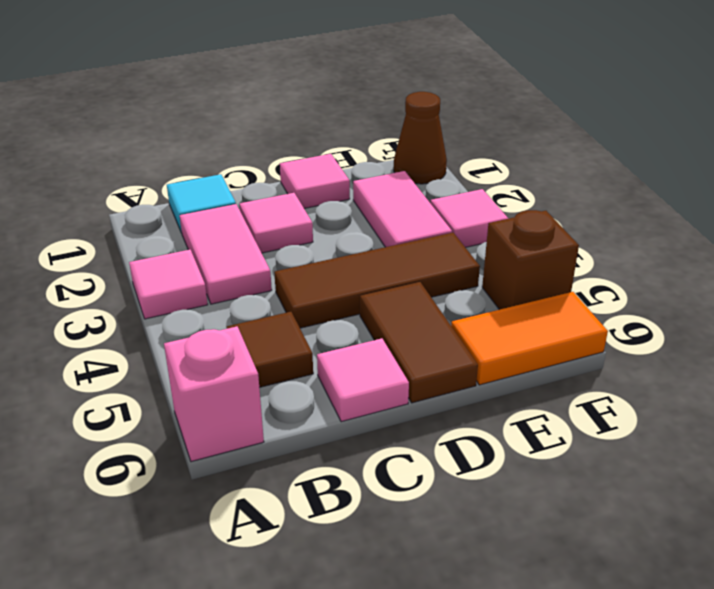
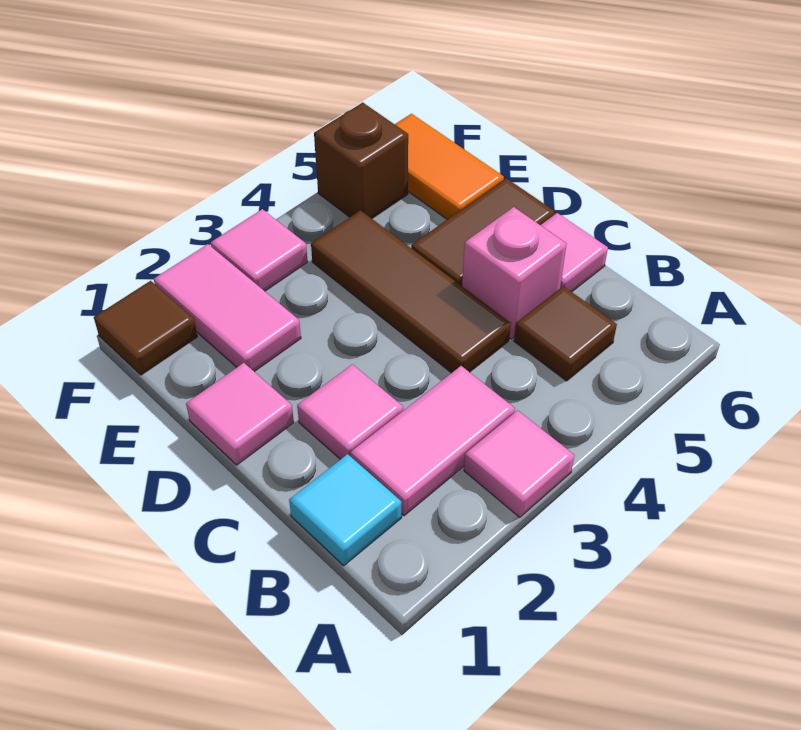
pink 1x1 brick [164,326,264,462] -> pink 1x1 brick moved to [462,207,567,339]
pink 1x2 tile [353,171,452,247] -> pink 1x2 tile turned to [154,244,301,372]
brown 1x1 cone [394,92,447,184] -> brown 1x1 tile [94,281,197,375]

